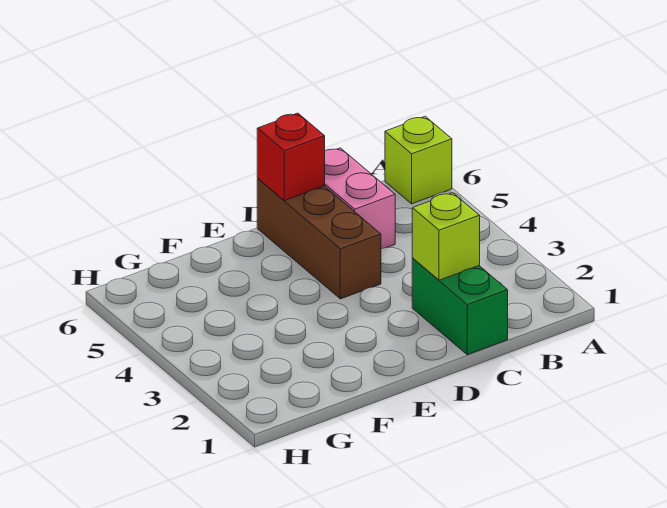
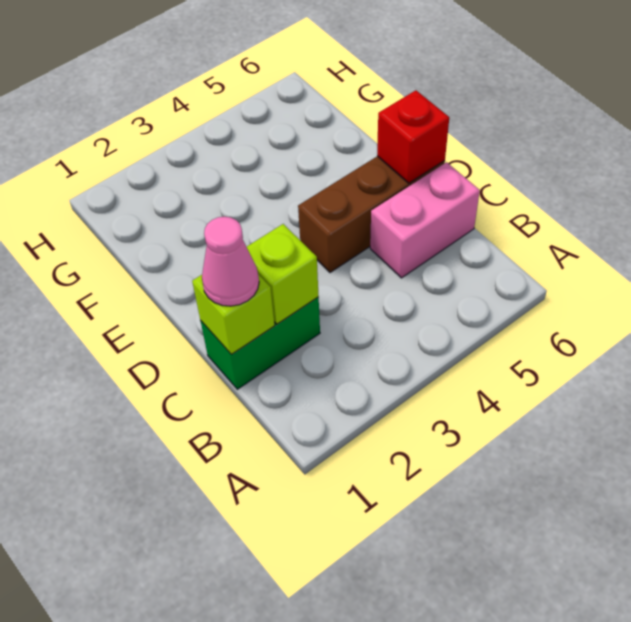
lime 1x1 brick [385,116,452,204] -> lime 1x1 brick moved to [192,274,275,355]
none -> pink 1x1 cone [202,217,259,306]

